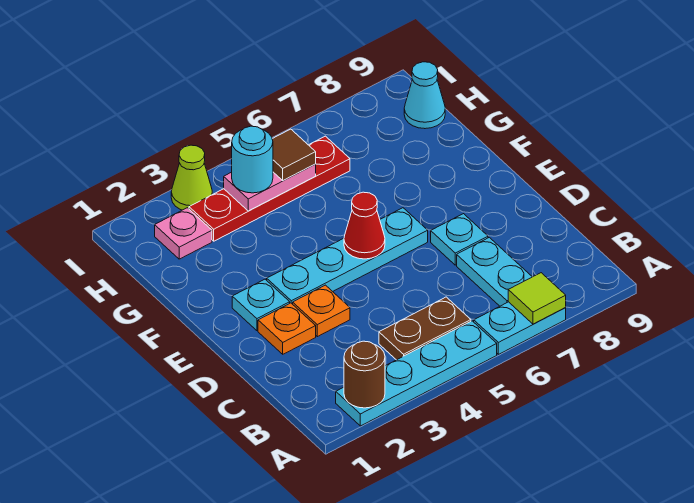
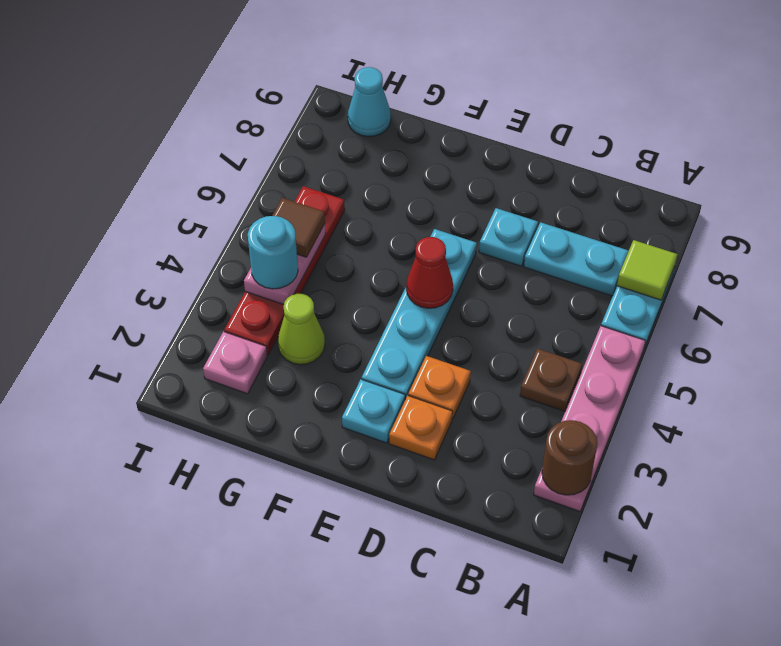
cyan 1x4 plate [336,321,497,426] -> pink 1x4 plate [534,326,645,511]
brown 1x2 plate [379,297,471,360] -> brown 1x1 plate [520,349,582,411]
lime 1x1 cone [171,145,212,210] -> lime 1x1 cone moved to [278,294,325,365]

